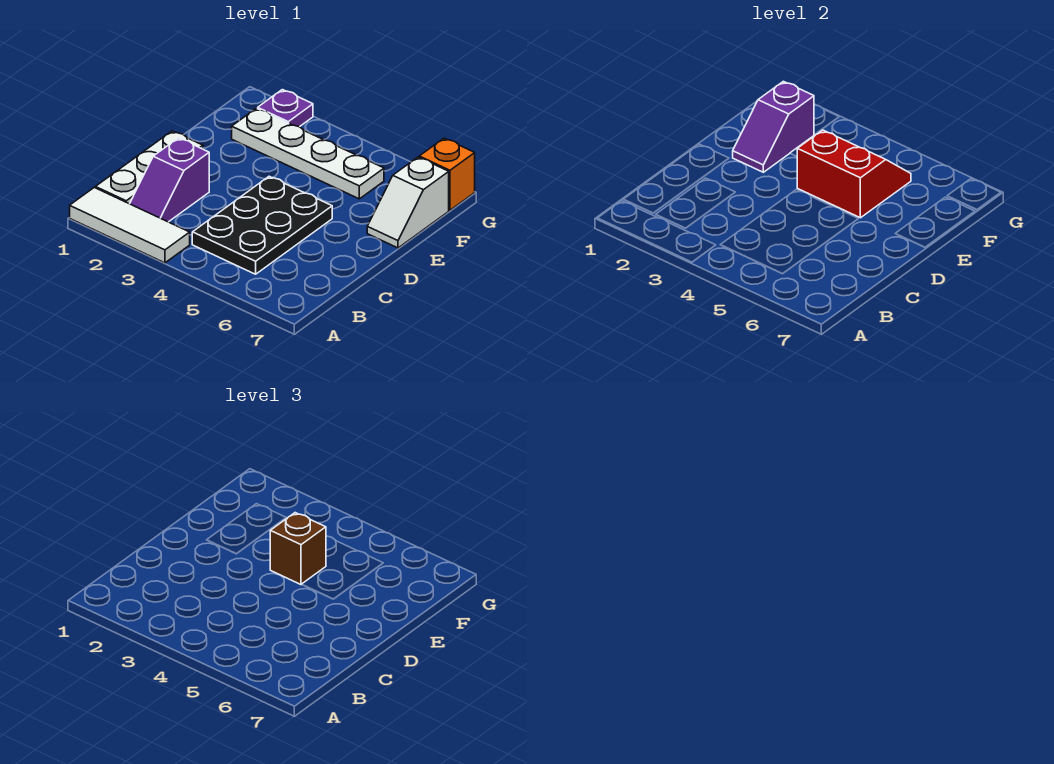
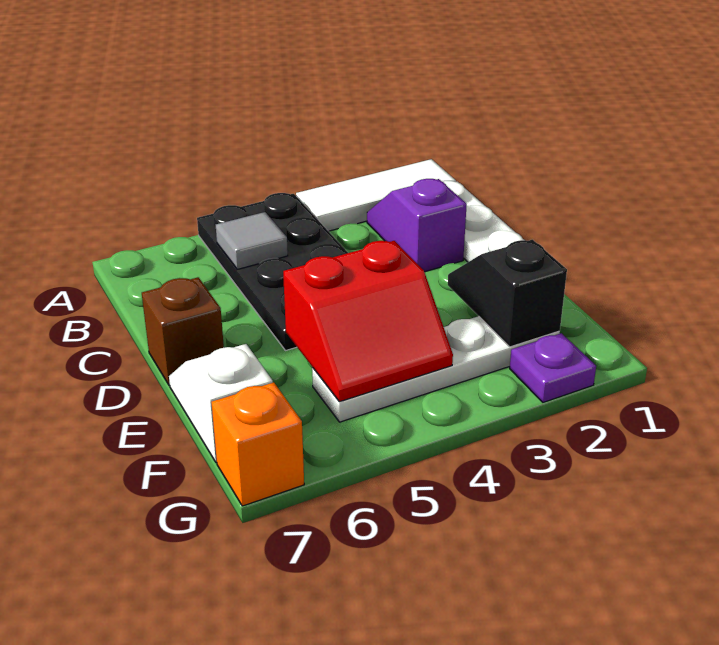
black 2x3 plate [192,176,332,274] -> black 2x4 plate [197,193,348,351]
none -> grey 1x1 tile [216,212,288,269]
purple 1x2 slope [733,81,814,172] -> black 1x2 slope [448,240,567,347]
brown 1x1 brick [270,513,326,585] -> brown 1x1 brick moved to [142,277,224,385]

